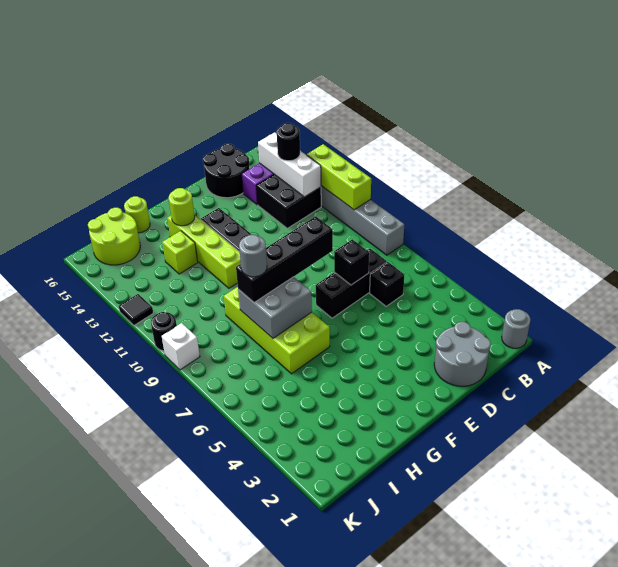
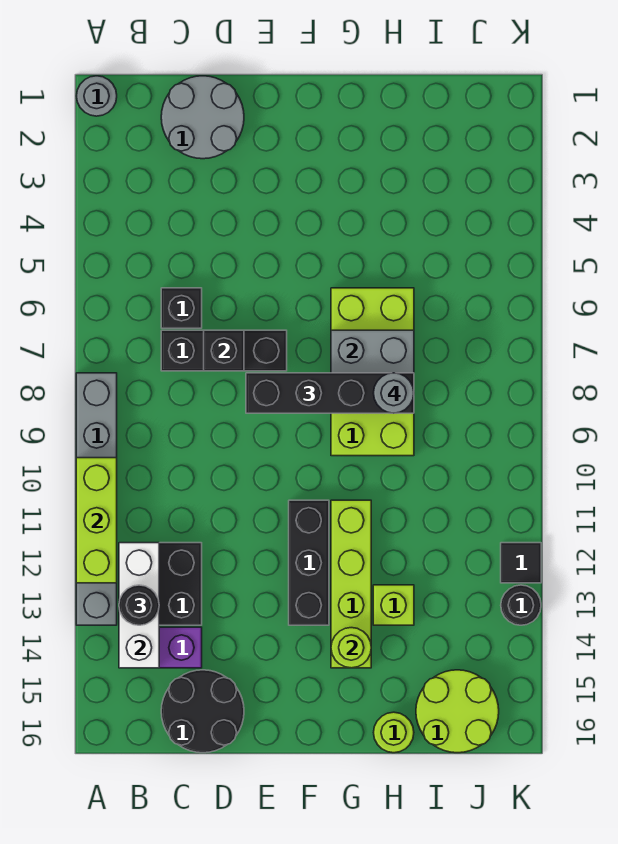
white 1x1 brick [162,323,200,370] -> none
black 1x1 round brick [151,312,177,351] -> black 1x1 round brick moved to [501,585,541,625]

